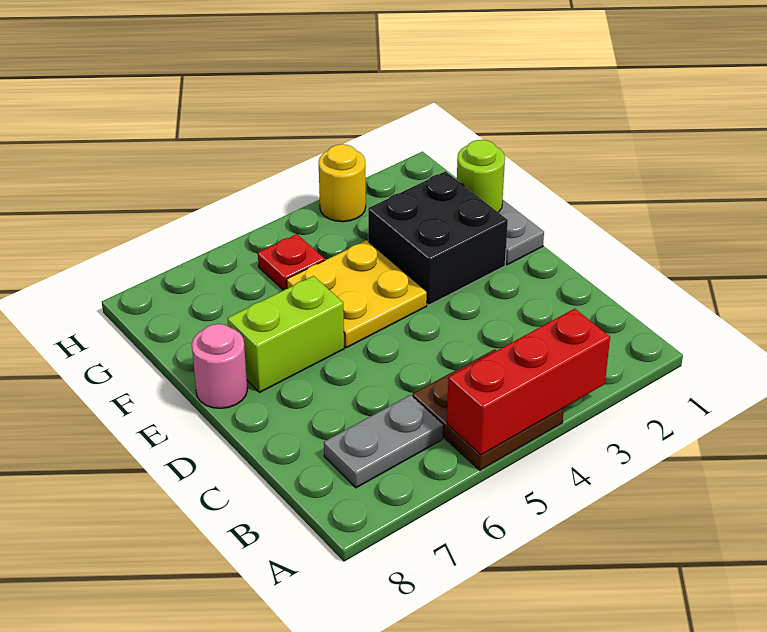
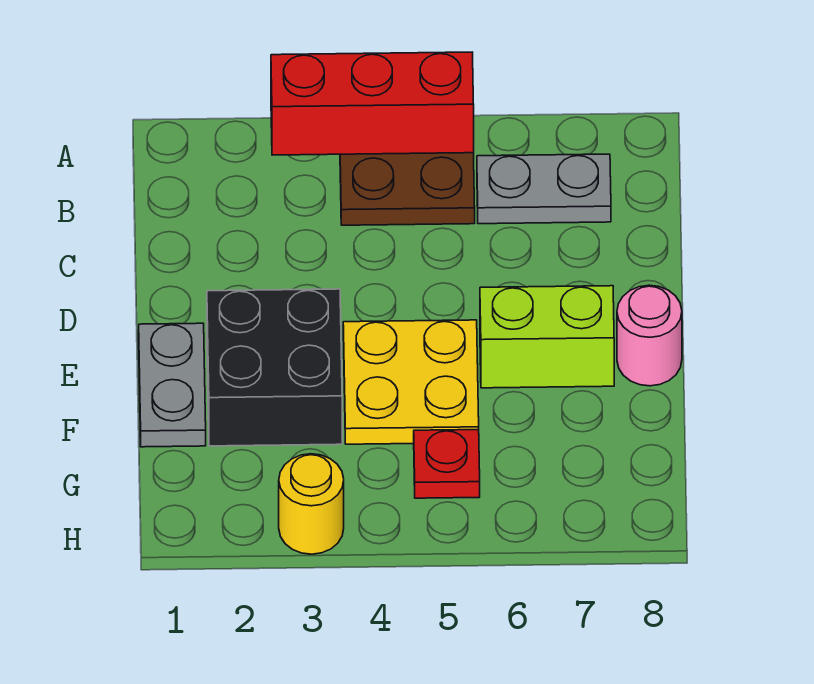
lime 1x1 round brick [457,140,505,212] -> none

